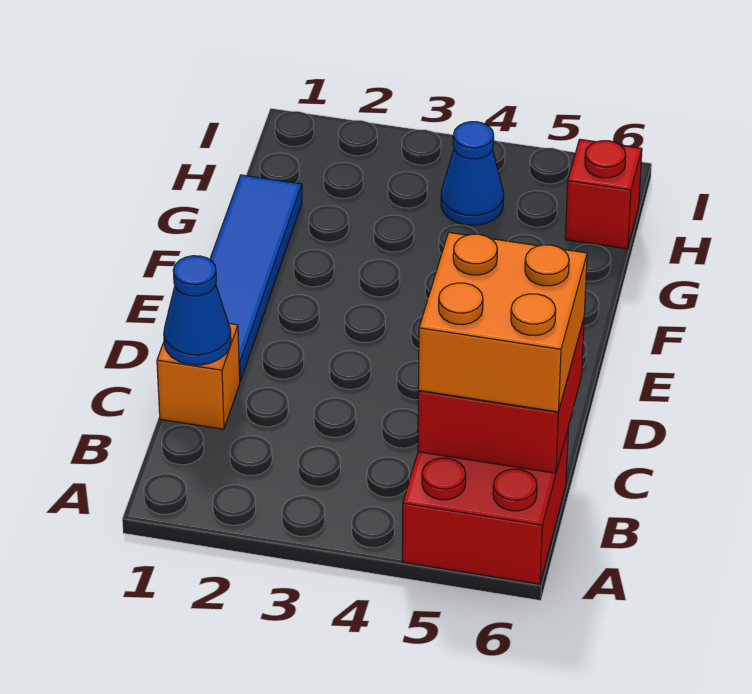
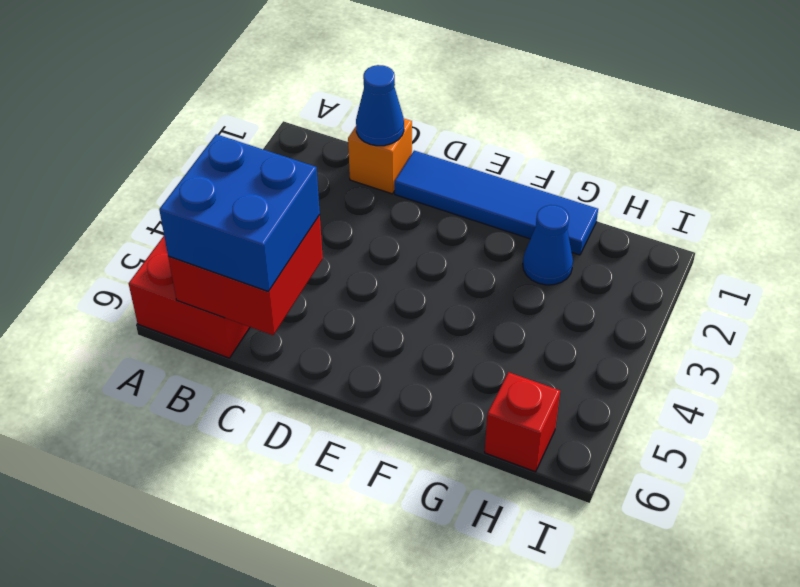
orange 2x2 brick [418,233,587,412] -> blue 2x2 brick [159,134,320,291]
blue 1x1 cone [441,122,504,225] -> blue 1x1 cone moved to [523,205,573,285]

